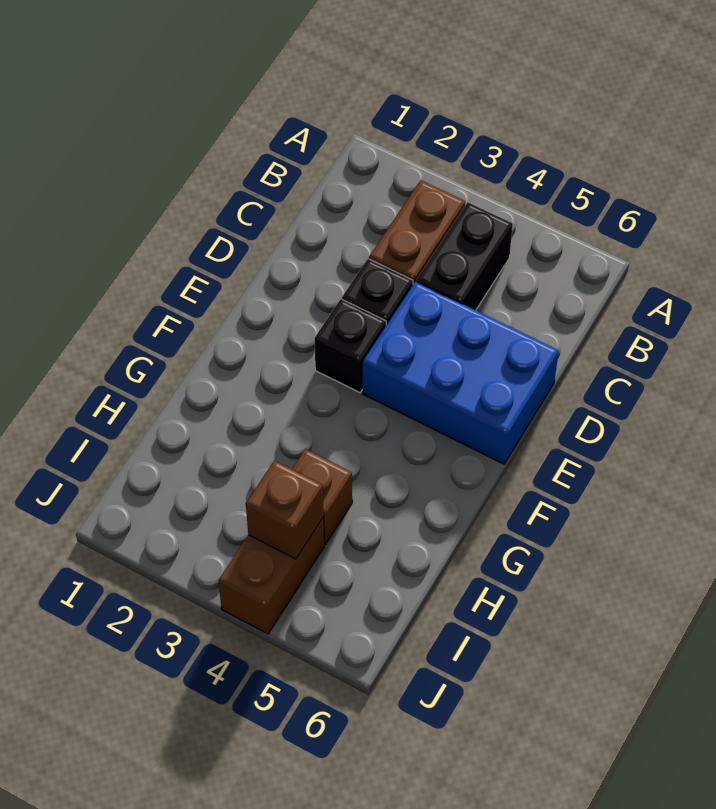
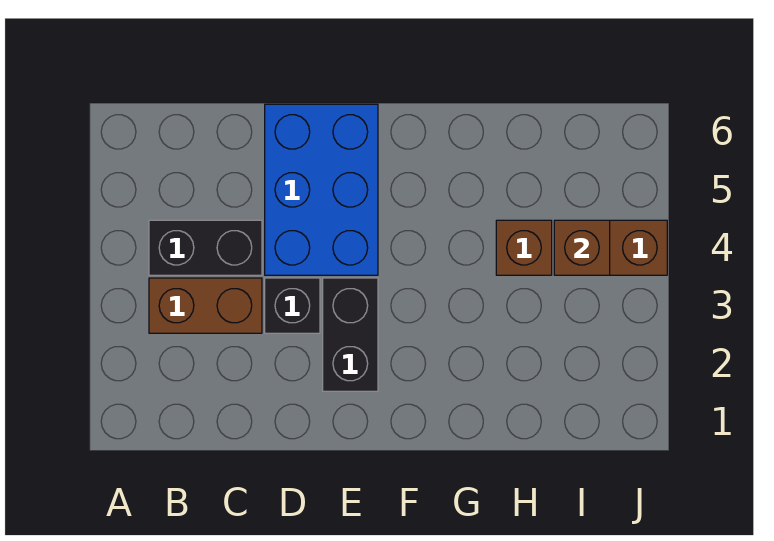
black 1x1 brick [315,299,386,393] -> black 1x2 brick [323,278,378,391]

